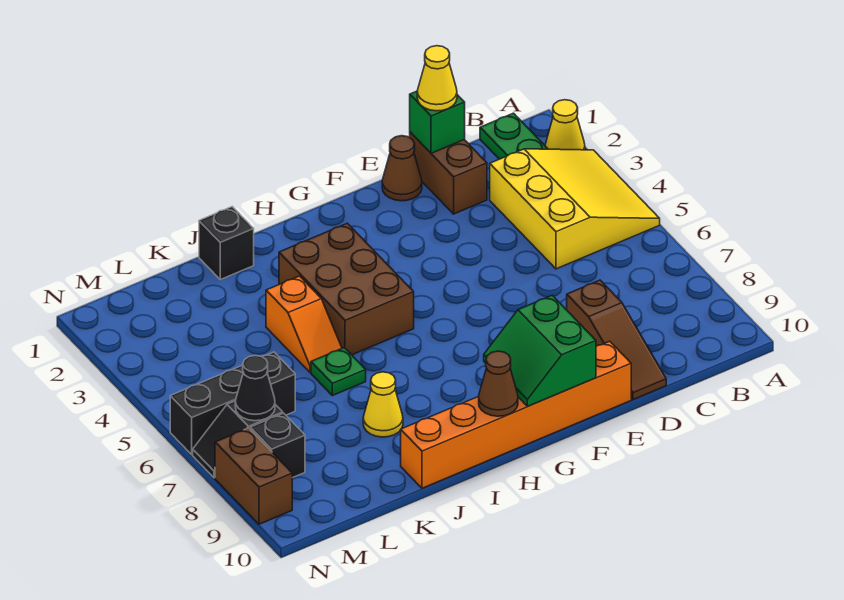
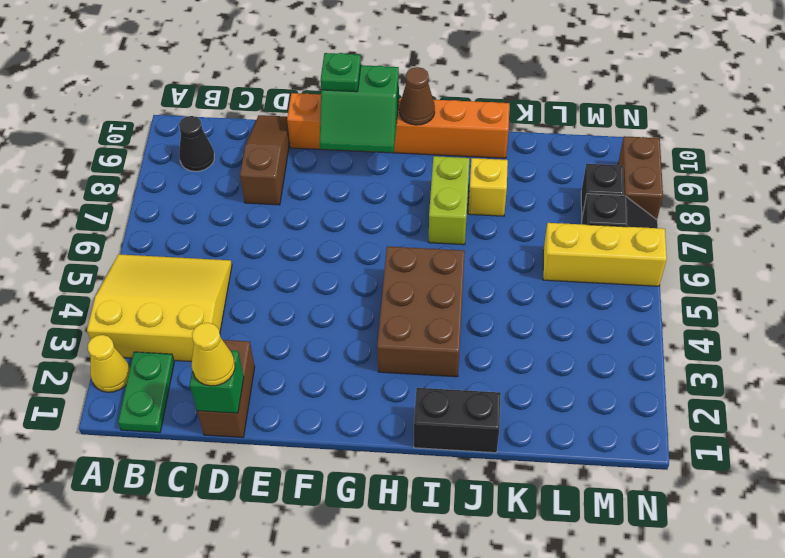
yellow 3x3 slope [490,149,660,269] -> yellow 3x3 slope turned to [87,254,232,362]
brown 1x1 cone [382,136,422,201] -> none
green 2x2 slope [484,295,596,406] -> green 2x2 slope turned to [320,65,399,153]
none -> lime 1x2 brick [429,156,470,245]
black 1x1 brick [199,207,254,280] -> black 1x2 brick [414,388,501,453]
orange 1x2 slope [266,276,342,372] -> none
green 1x1 plate [311,348,366,396] -> green 1x1 plate moved to [321,53,361,92]
yellow 1x1 cone [363,372,403,437] -> yellow 1x1 brick [468,158,508,216]
black 1x3 brick [170,352,295,455] -> yellow 1x3 brick [543,223,667,286]
black 1x1 cone [235,356,275,421] -> black 1x1 cone moved to [179,116,214,171]

